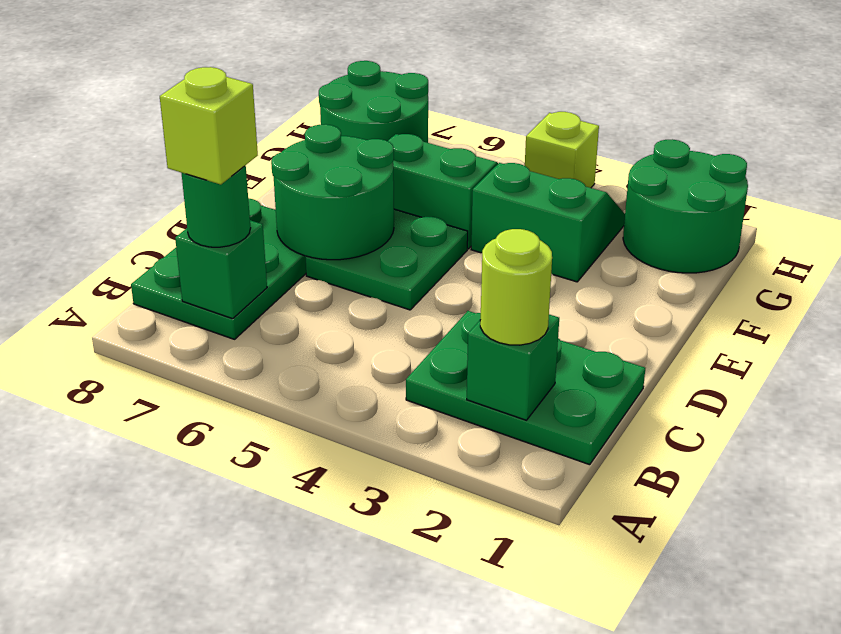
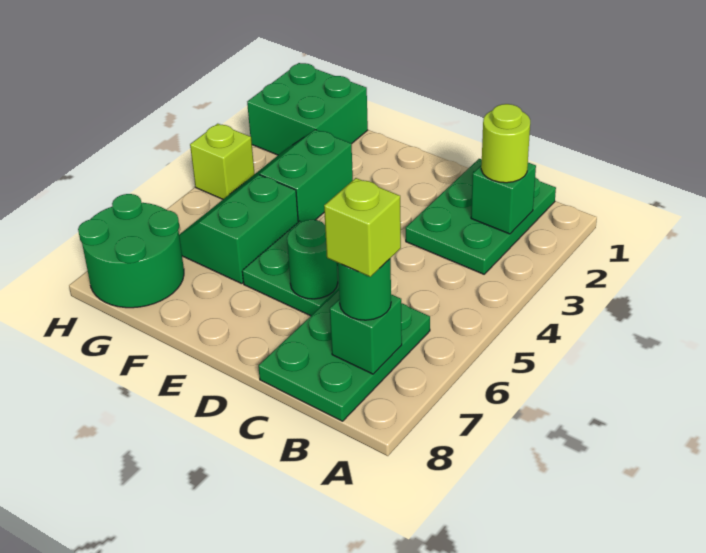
green 2x3 plate [131,198,306,339] -> green 2x3 plate turned to [258,290,430,421]
green 2x2 round brick [271,124,394,260] -> green 1x1 round brick [287,220,338,299]
green 2x2 round brick [623,139,748,273] -> green 2x2 brick [247,63,368,155]

